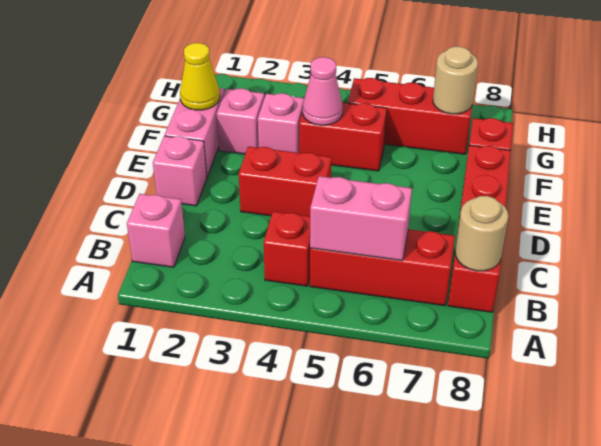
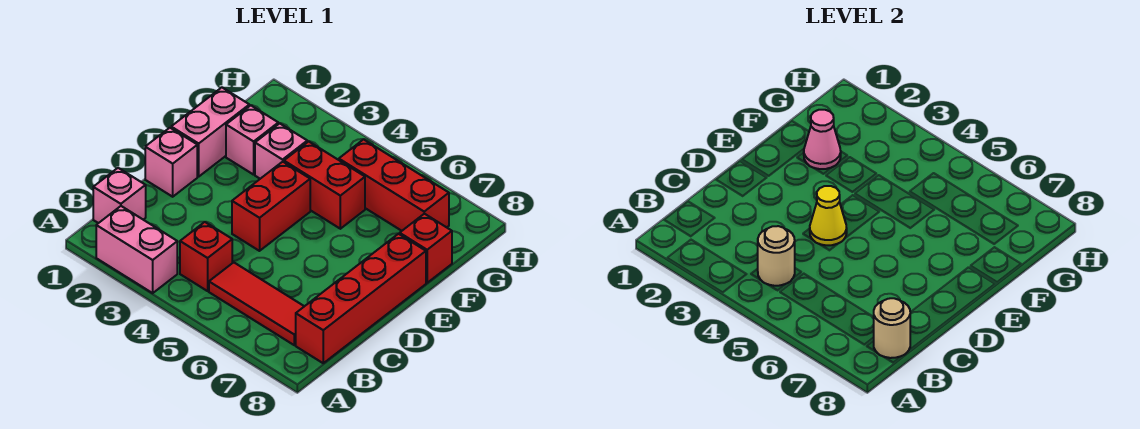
red 1x3 brick [310,229,455,306] -> red 1x3 tile [209,262,304,345]
pink 1x2 brick [310,176,412,261] -> pink 1x2 brick moved to [96,206,177,293]
red 1x2 brick [239,147,332,216] -> red 1x2 brick turned to [232,162,310,251]
yellow 1x1 cone [180,43,220,110] -> yellow 1x1 cone moved to [810,186,847,245]
pink 1x1 cone [303,57,343,125] -> pink 1x1 cone moved to [804,110,841,169]
tan 1x1 round brick [433,46,478,114] -> tan 1x1 round brick moved to [758,226,795,286]

